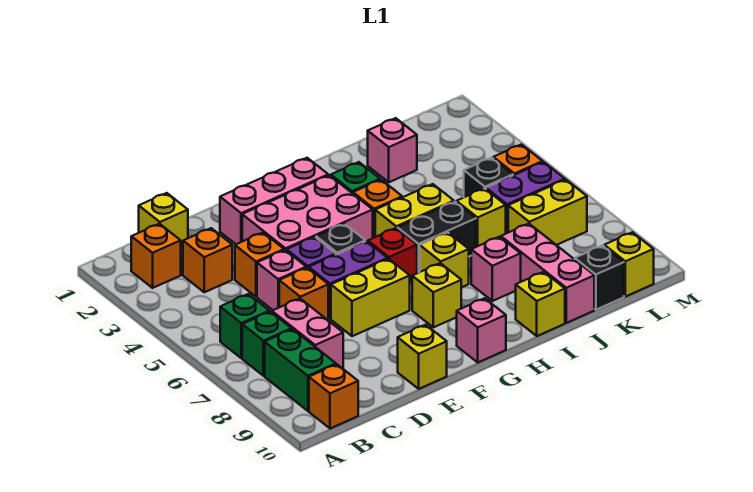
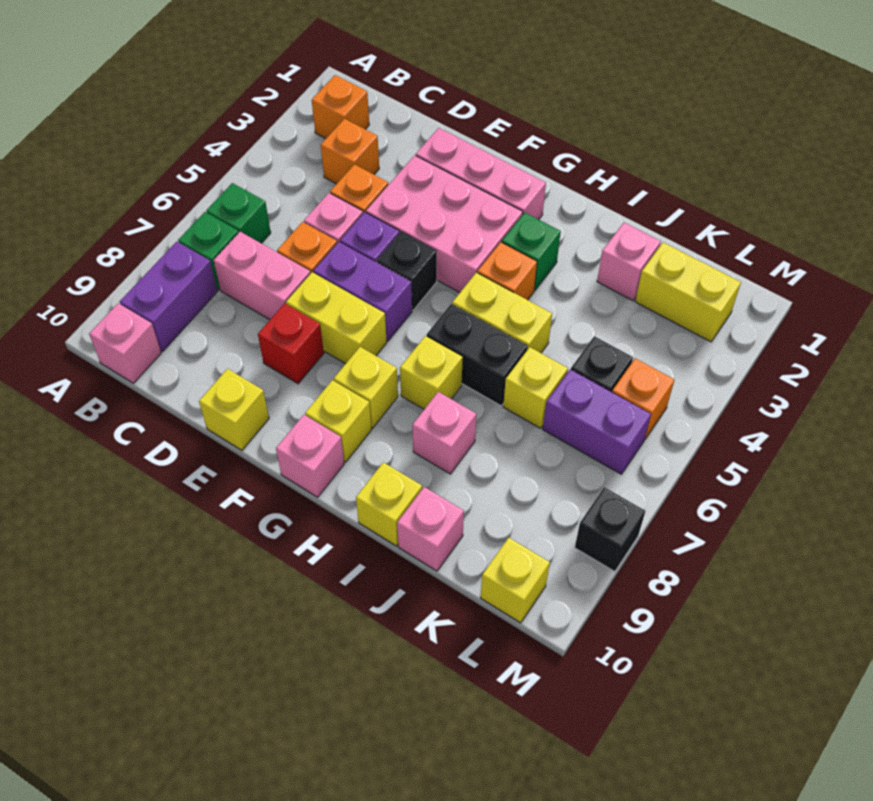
green 1x2 brick [265,329,336,411] -> purple 1x2 brick [120,242,217,351]
orange 1x1 brick [309,364,358,429] -> pink 1x1 brick [89,303,161,383]
yellow 1x1 brick [139,193,188,248] -> yellow 1x1 brick moved to [305,380,372,462]
pink 1x2 brick [272,299,343,368] -> pink 1x2 brick turned to [214,232,311,320]
red 1x1 brick [368,228,417,283] -> red 1x1 brick moved to [258,303,324,384]
pink 1x3 brick [501,224,594,323] -> pink 1x1 brick [397,487,464,571]
yellow 1x2 brick [508,180,587,245] -> yellow 1x2 brick moved to [635,243,741,342]
black 1x1 brick [575,246,624,310] -> black 1x1 brick moved to [575,487,645,572]

